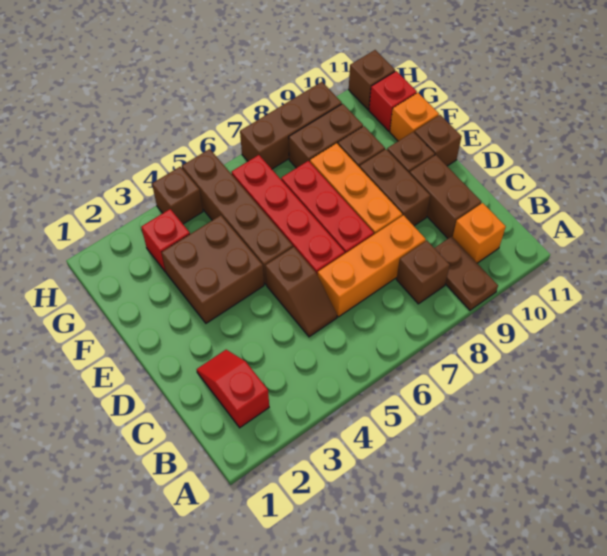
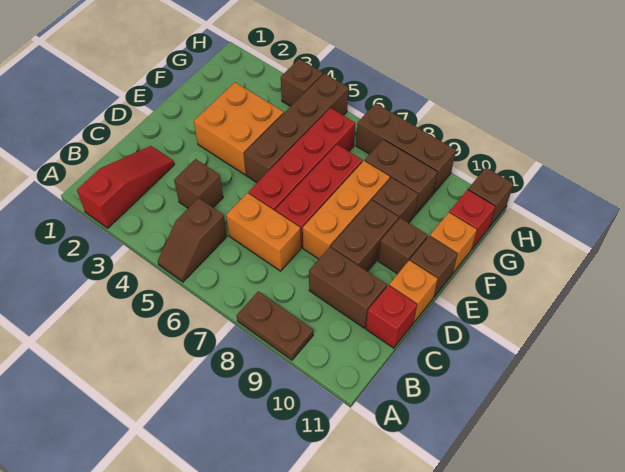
brown 1x2 plate [435,236,498,310] -> brown 1x2 plate turned to [237,291,313,360]
red 1x2 slope [197,350,269,428] -> red 1x3 slope [77,146,174,228]
brown 1x1 brick [396,241,450,304] -> brown 1x1 brick moved to [174,159,223,208]
orange 1x1 brick [453,203,506,263] -> orange 1x1 brick moved to [389,260,438,322]
brown 1x2 slope [265,247,337,337] -> brown 1x2 slope moved to [158,198,227,282]
orange 1x3 brick [318,215,426,317] -> orange 1x2 brick [226,193,301,271]
brown 1x2 brick [410,155,481,238] -> brown 1x2 brick turned to [309,247,387,328]
brown 2x2 brick [162,215,264,323] -> orange 2x2 brick [194,82,284,175]
red 1x1 brick [141,209,190,272] -> red 1x1 brick moved to [366,285,417,348]

